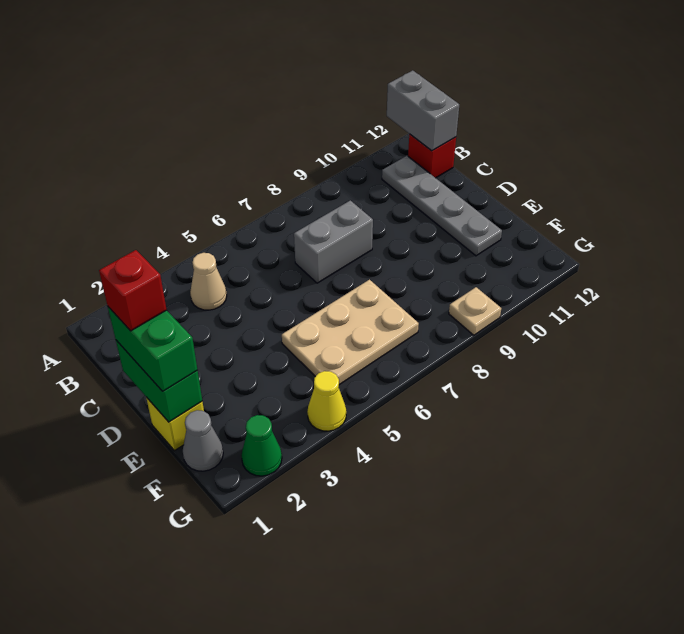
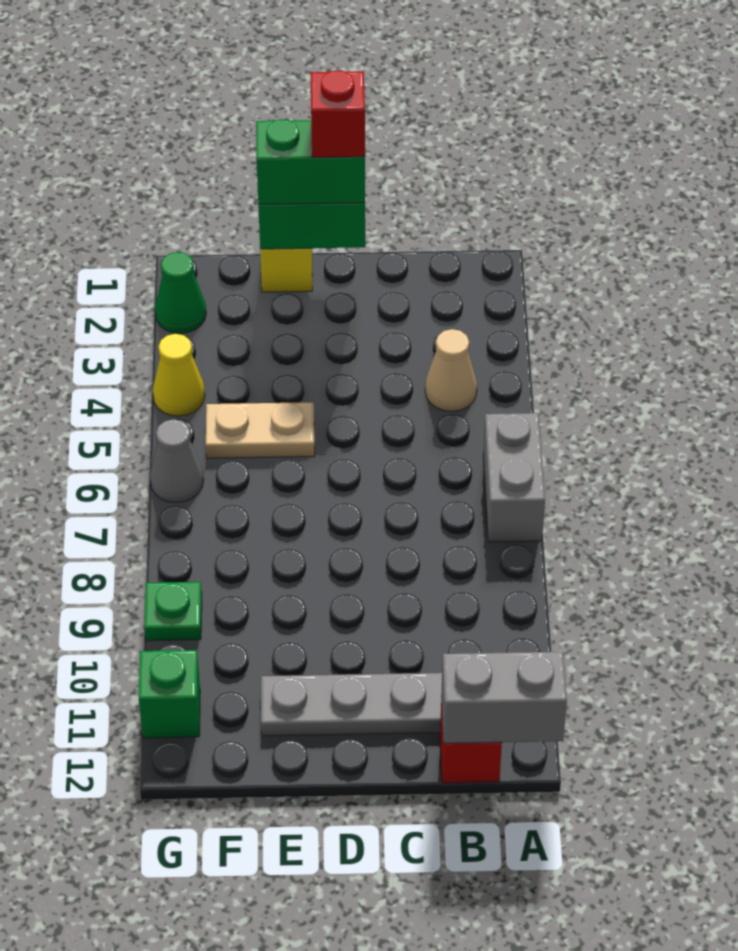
grey 1x2 brick [294,200,373,283] -> grey 1x2 brick moved to [483,413,545,542]
tan 2x3 plate [282,280,419,385] -> tan 1x2 plate [206,402,315,458]
grey 1x1 cone [183,410,223,471] -> grey 1x1 cone moved to [150,419,204,503]
tan 1x1 plate [449,287,501,335] -> green 1x1 plate [144,582,202,641]
none -> green 1x1 brick [139,650,200,738]

